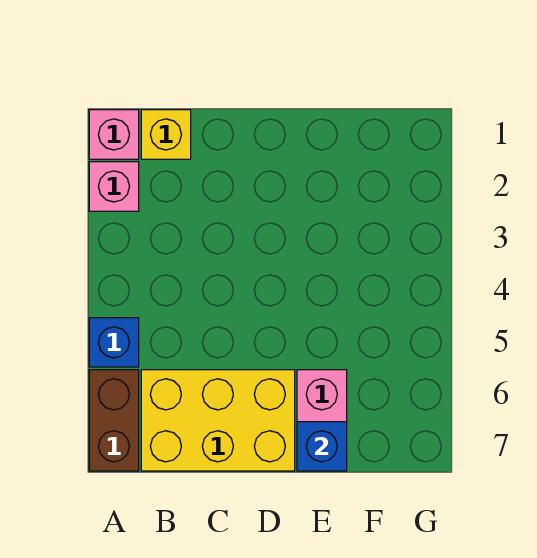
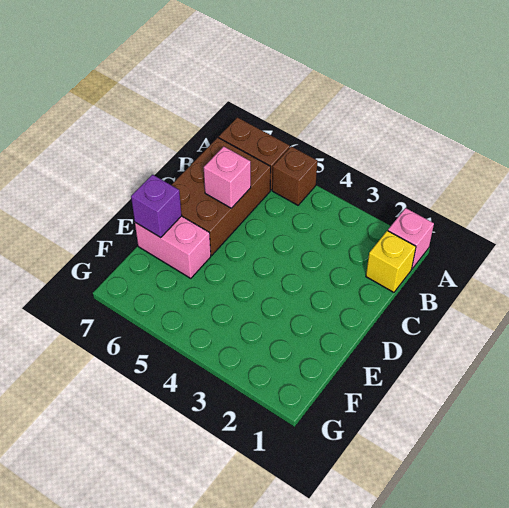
pink 1x1 brick [89,162,139,211] -> pink 1x1 brick moved to [204,146,251,208]
blue 1x1 brick [89,318,139,367] -> brown 1x1 brick [272,146,317,205]
yellow 2x3 brick [141,370,295,471] -> brown 2x3 brick [172,138,271,255]
blue 1x1 brick [297,422,347,471] -> purple 1x1 brick [131,175,182,238]

